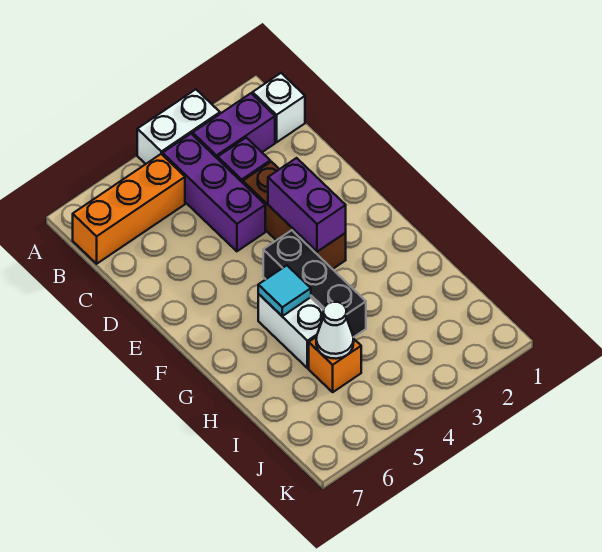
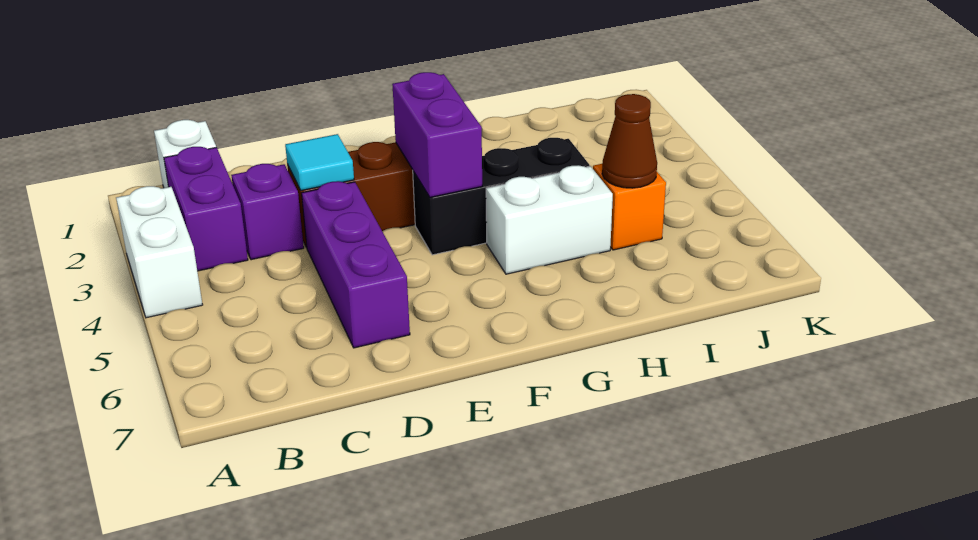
purple 1x3 brick [163,134,265,251] -> purple 1x3 brick turned to [302,181,410,348]
orange 1x3 brick [73,154,185,264] -> none
purple 1x2 brick [268,158,346,252] -> purple 1x2 brick turned to [392,72,482,197]
cyan 1x1 tile [258,265,311,316] -> cyan 1x1 tile moved to [285,134,354,190]
white 1x1 cone [316,302,354,359] -> brown 1x1 cone [602,94,657,188]

